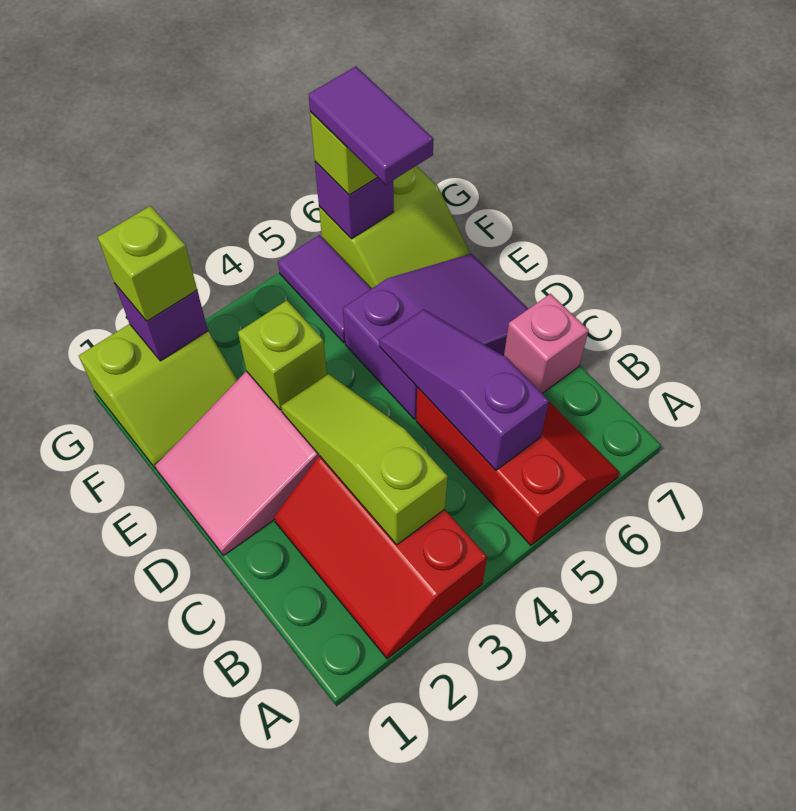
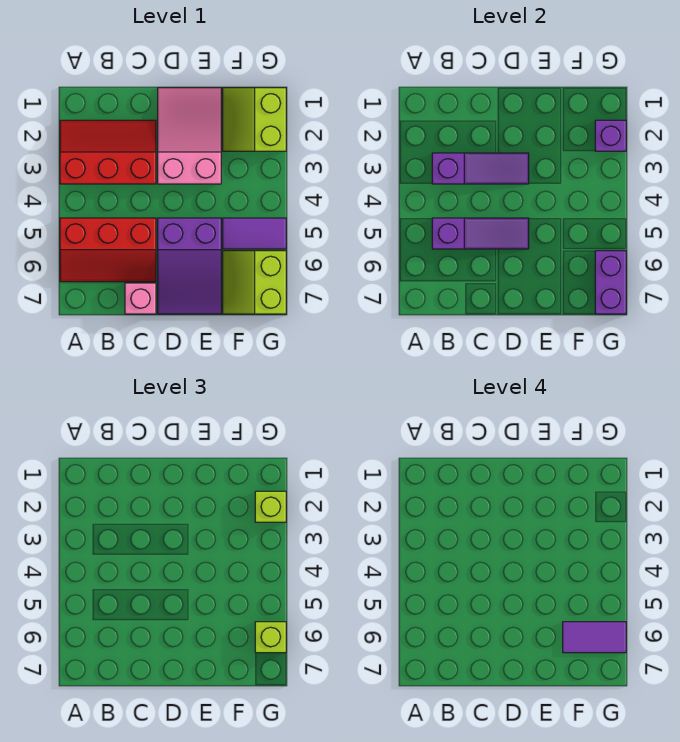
lime 1x3 slope [281,374,448,545] -> purple 1x3 slope [432,153,529,184]
lime 1x1 brick [238,301,327,410] -> none
purple 1x1 brick [315,162,394,239] -> purple 1x2 brick [595,251,626,314]

